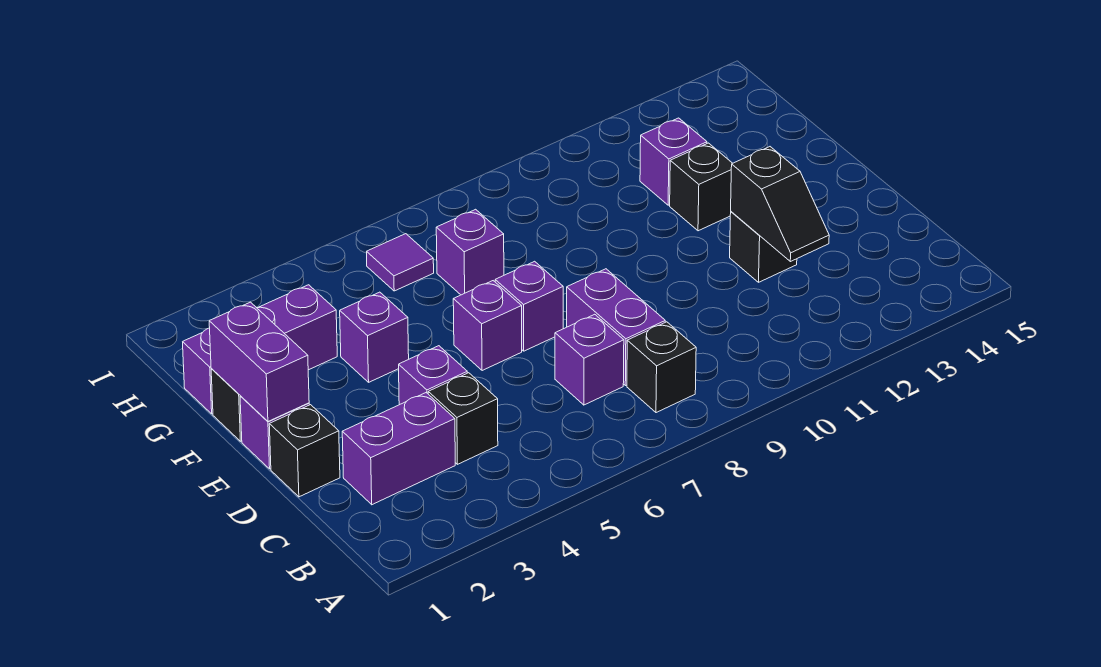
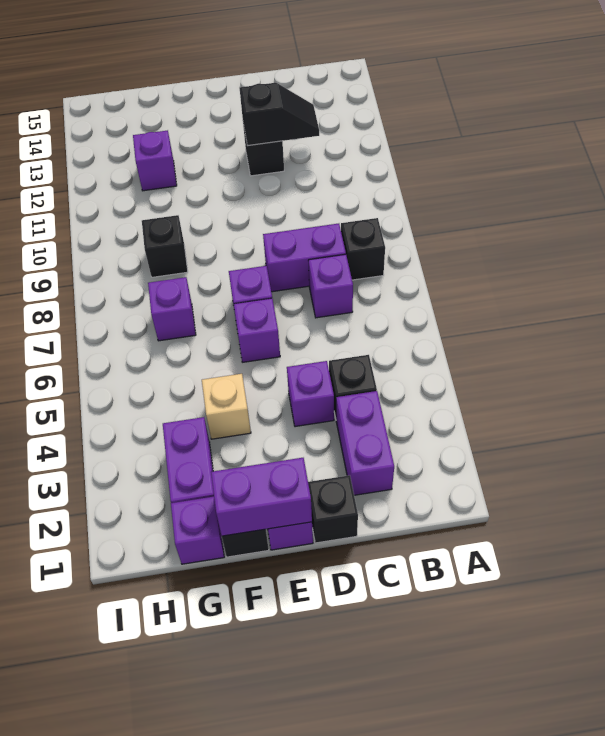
purple 1x1 brick [340,292,409,382] -> tan 1x1 brick [202,374,251,439]
black 1x1 brick [670,143,733,231] -> black 1x1 brick moved to [142,215,188,277]
purple 1x1 tile [367,234,434,291] -> none

